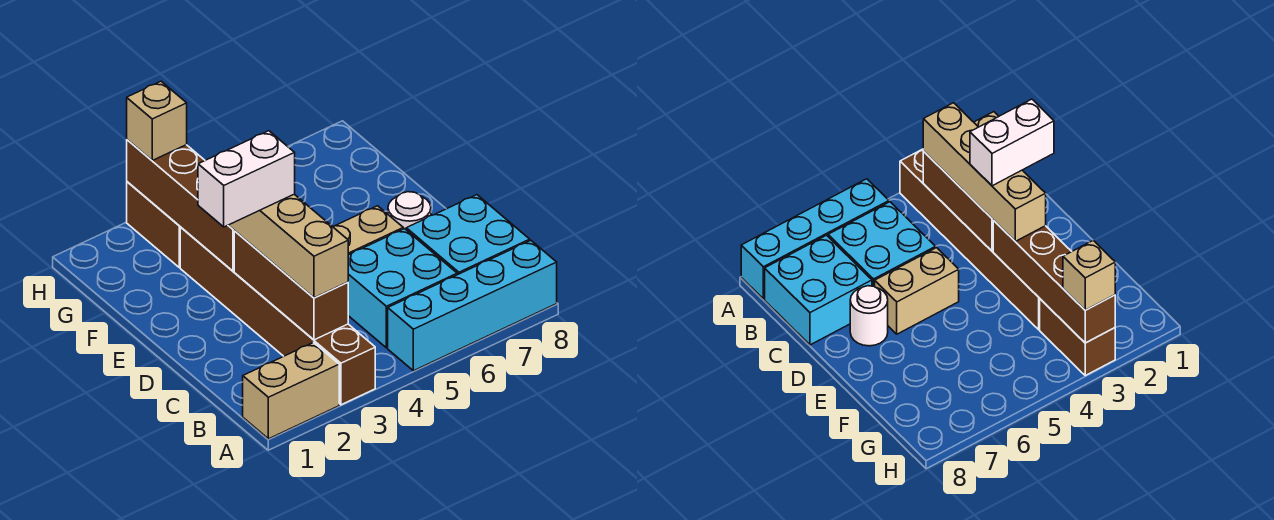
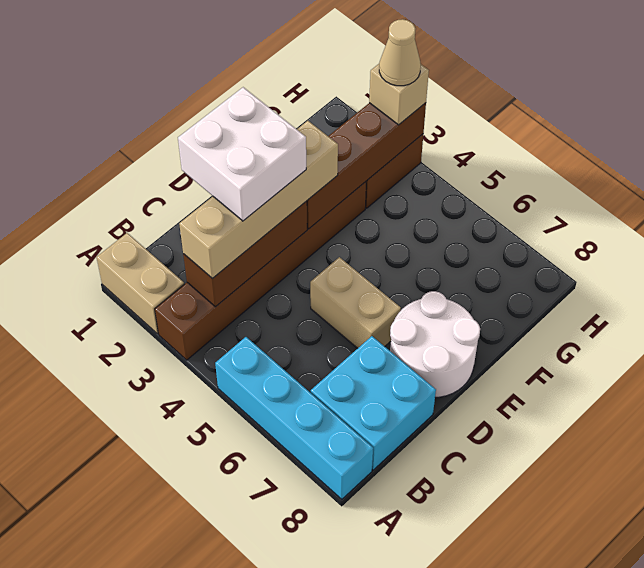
cyan 2x2 brick [348,229,457,348] -> none
white 1x2 brick [198,131,295,227] -> white 2x2 brick [178,87,306,221]
white 1x1 round brick [388,192,431,229] -> white 2x2 round brick [390,291,480,397]
none -> tan 1x1 cone [379,19,421,86]

